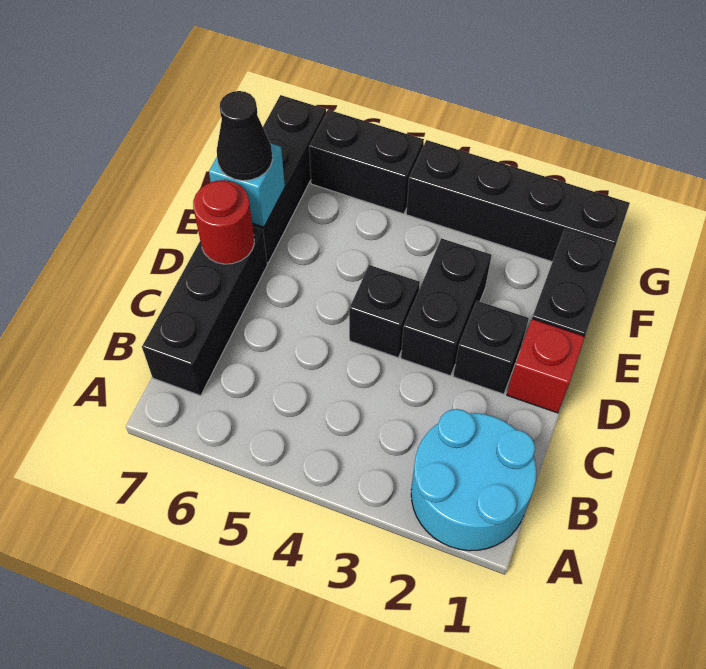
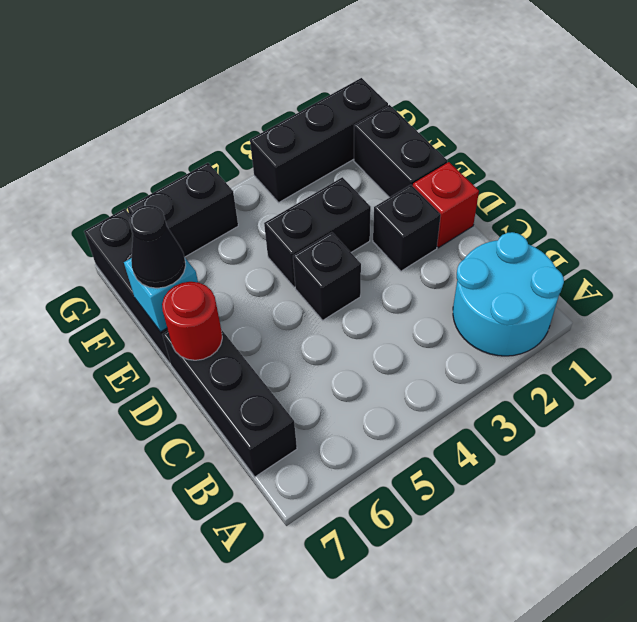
black 1x2 brick [401,238,492,376] -> black 1x2 brick turned to [264,177,371,287]
black 1x4 brick [406,140,630,262] -> black 1x3 brick [250,78,388,202]

